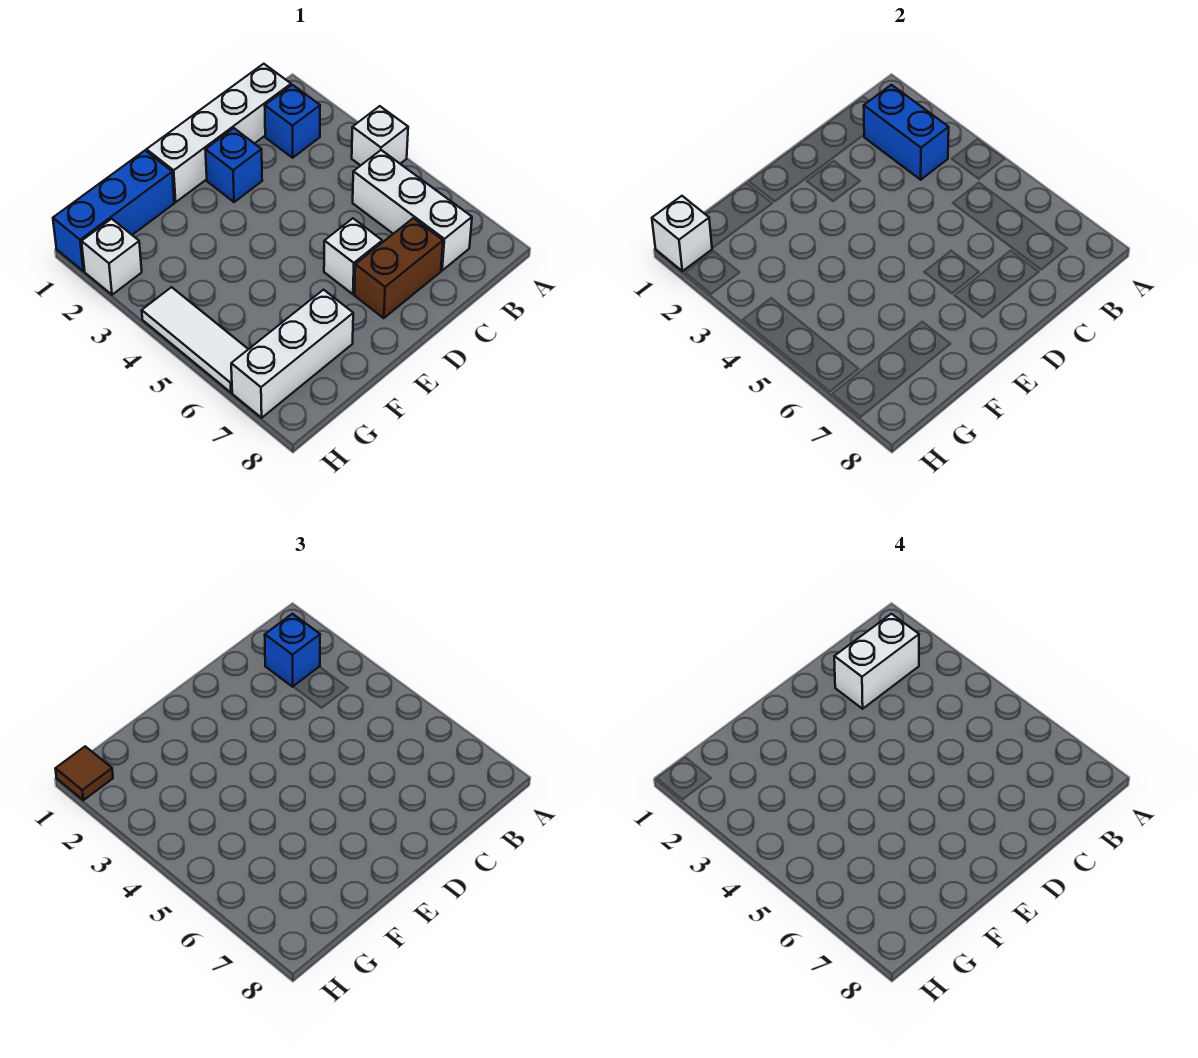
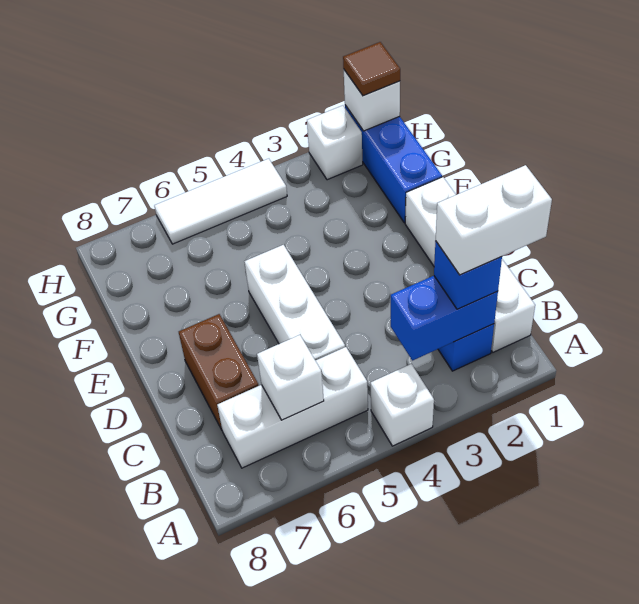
white 1x2 brick [834,614,919,709] -> white 1x2 brick turned to [436,165,552,275]
blue 1x1 brick [205,128,262,202] -> none
white 1x1 brick [324,218,382,294] -> white 1x1 brick moved to [257,335,324,420]
white 1x3 brick [231,290,353,418] -> white 1x3 brick moved to [244,245,345,360]

